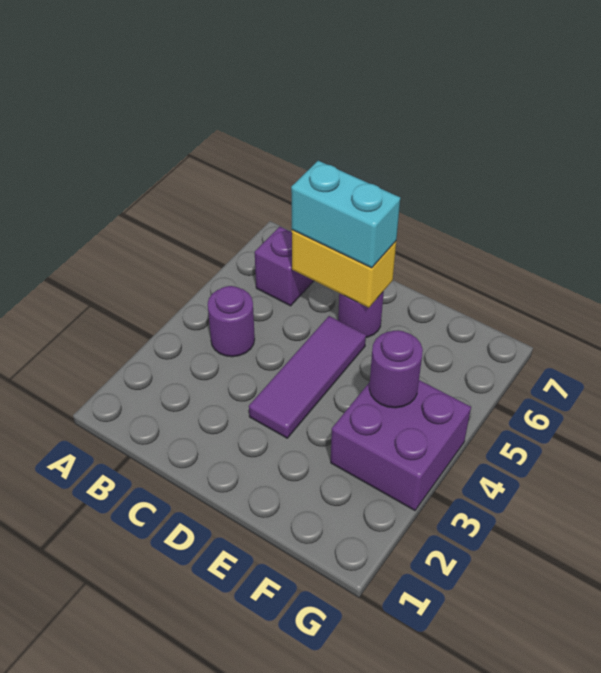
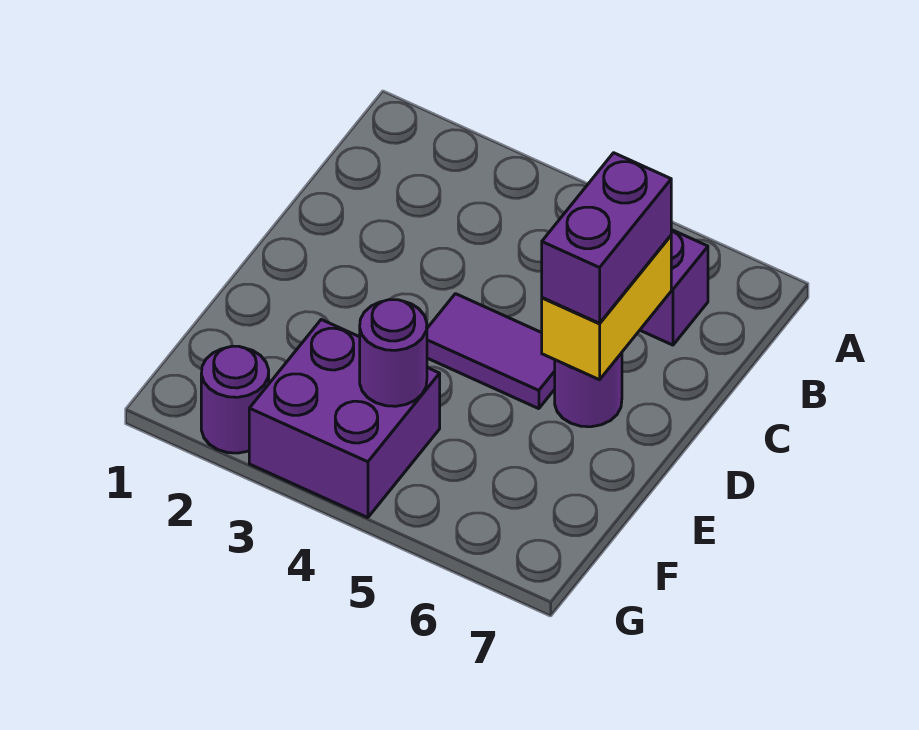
purple 1x1 round brick [208,286,255,357] -> purple 1x1 round brick moved to [201,346,269,453]
cyan 1x2 brick [291,161,400,268] -> purple 1x2 brick [542,153,671,323]
purple 1x3 tile [249,316,366,438] -> purple 1x2 tile [427,294,555,409]

